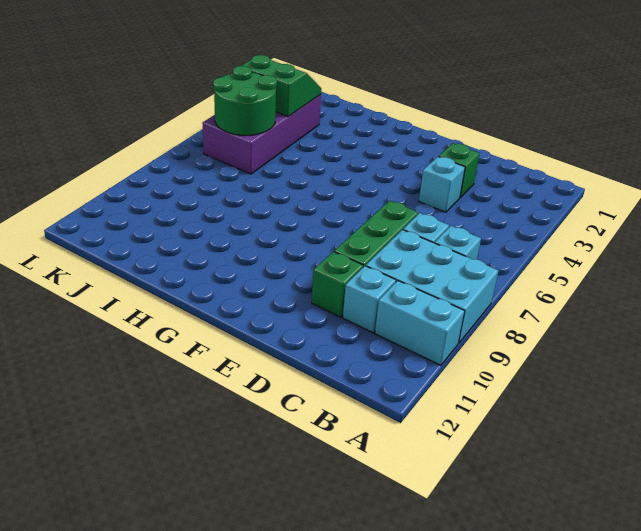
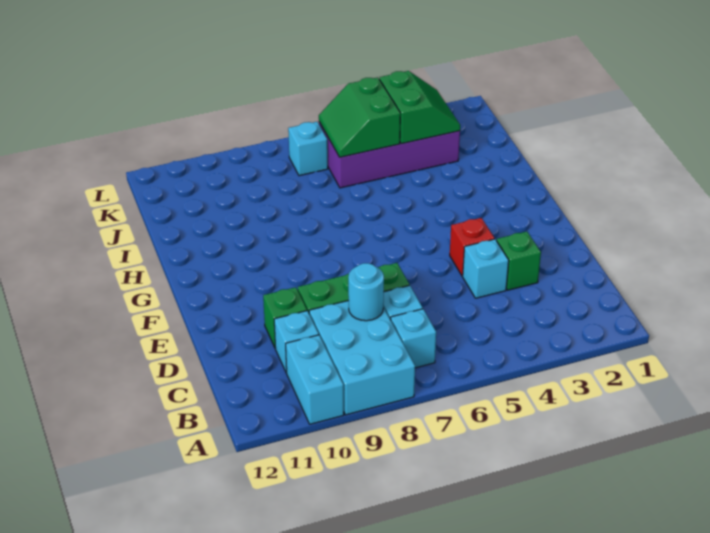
none -> cyan 1x1 round brick [348,263,384,321]
none -> red 1x1 brick [450,218,495,276]
green 2x2 round brick [213,66,277,136] -> green 2x2 slope [319,77,400,157]
none -> cyan 1x1 brick [288,122,328,176]

